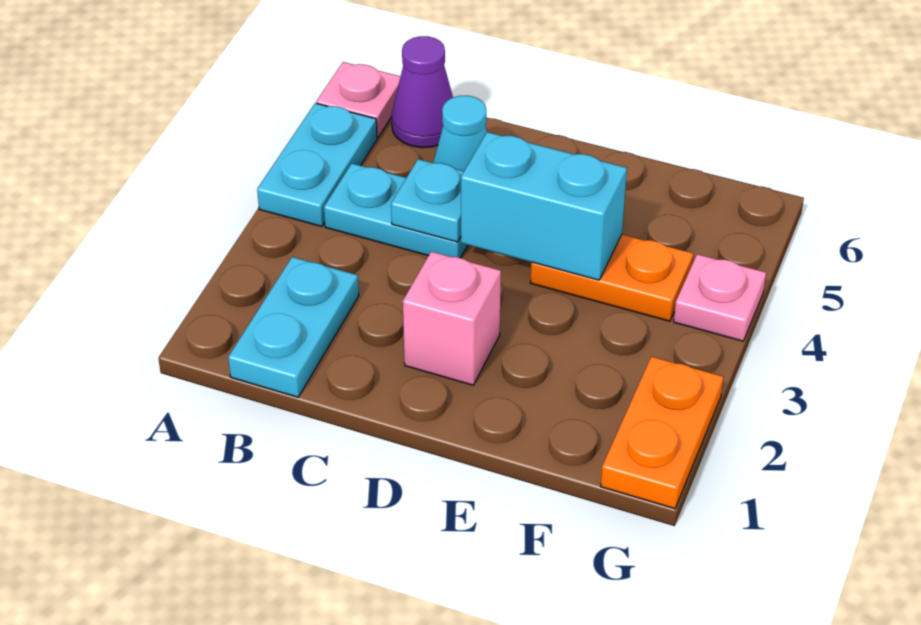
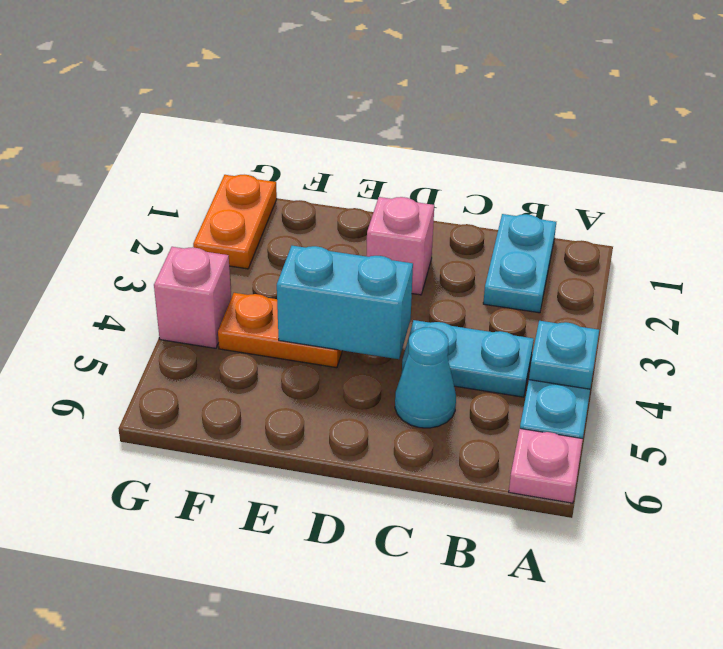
purple 1x1 cone [391,36,453,148] -> none
cyan 1x1 plate [391,159,464,242] -> cyan 1x1 plate moved to [529,321,599,389]
pink 1x1 plate [674,254,766,341] -> pink 1x1 brick [154,247,231,348]

